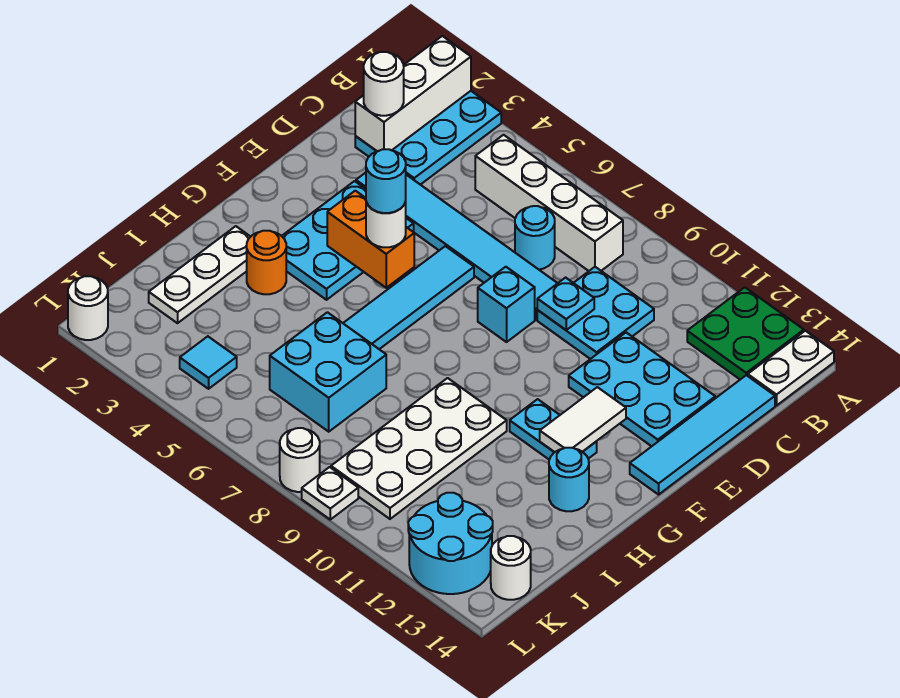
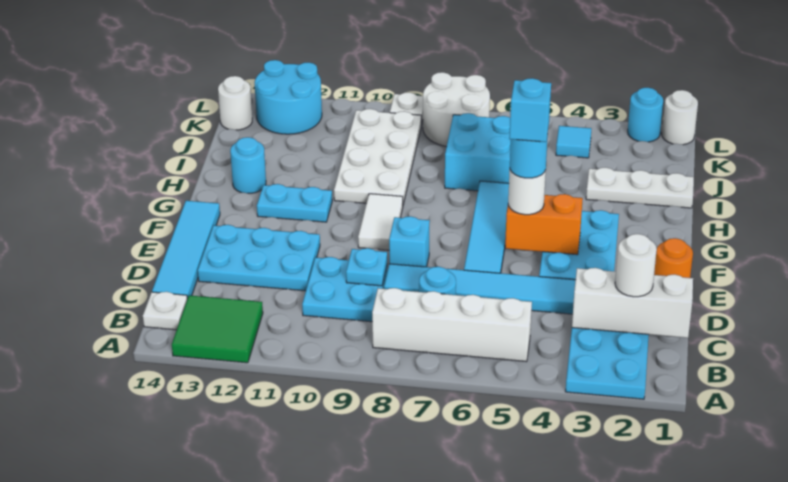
white 1x3 brick [355,36,471,151] -> white 1x3 brick turned to [572,268,693,338]
green 2x2 plate [687,287,804,379] -> green 2x2 tile [172,295,263,363]
white 1x2 plate [748,331,834,406] -> white 1x1 plate [143,292,187,330]
none -> cyan 1x1 brick [509,78,551,142]
white 1x2 tile [540,387,626,452] -> white 1x2 tile moved to [358,194,403,250]
white 1x3 plate [149,226,250,323] -> white 1x3 plate turned to [586,168,694,208]
orange 1x1 round brick [247,231,286,294] -> orange 1x1 round brick moved to [654,238,693,278]
none -> cyan 1x1 round brick [628,88,663,142]
white 1x1 round brick [280,428,320,492] -> white 2x2 round brick [423,72,490,147]

